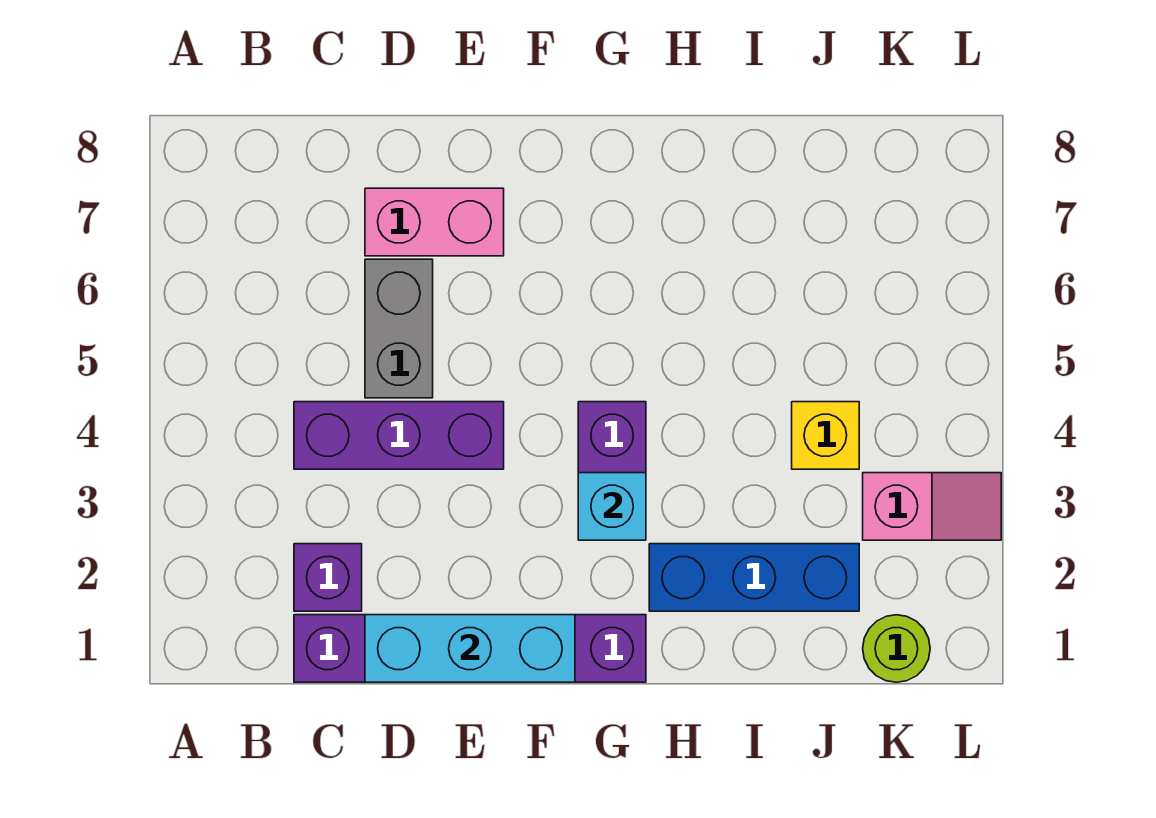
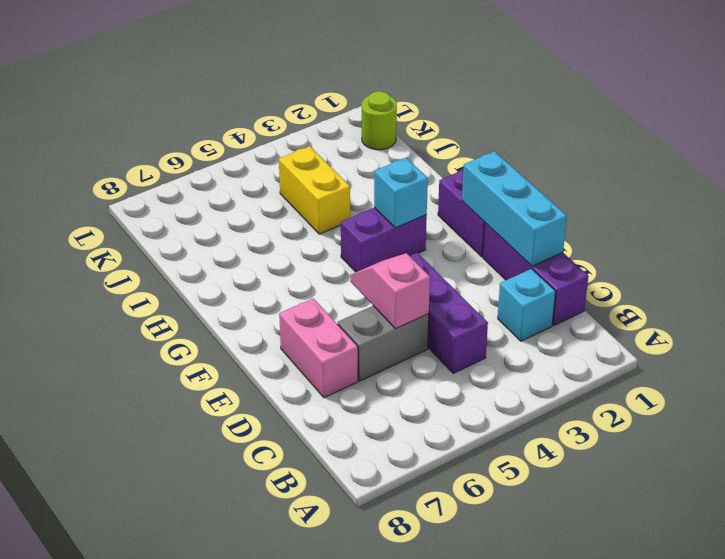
purple 1x1 brick [294,544,362,611] -> cyan 1x1 brick [498,269,556,341]
blue 1x3 brick [649,544,859,611] -> none
yellow 1x1 brick [792,402,859,469] -> yellow 1x2 brick [279,146,350,234]
pink 1x2 slope [863,473,1001,540] -> pink 1x2 slope moved to [350,253,430,329]

